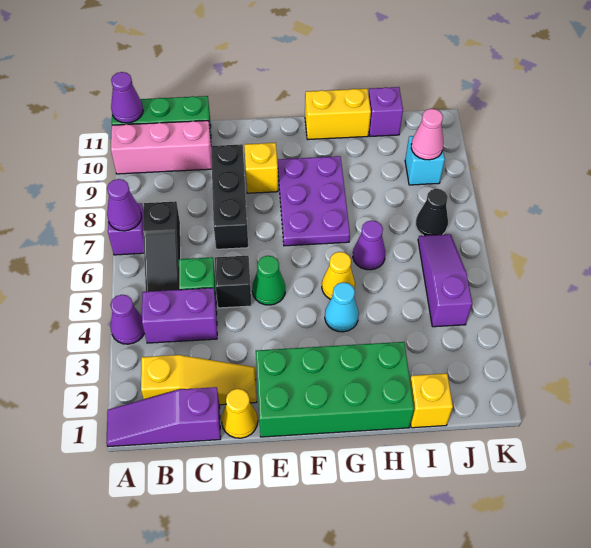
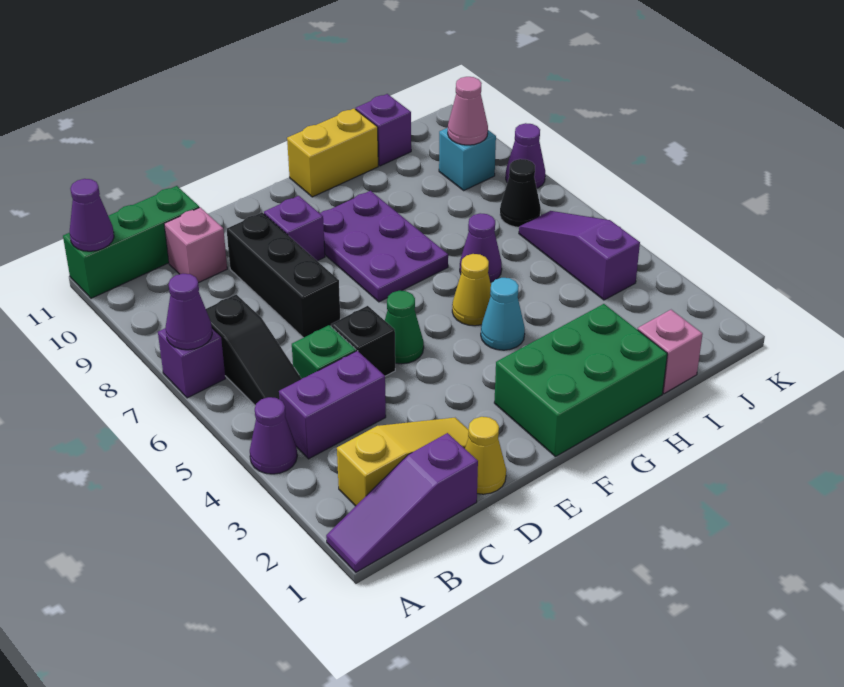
pink 1x3 brick [111,121,212,174] -> pink 1x1 brick [164,207,227,283]
green 2x4 brick [256,342,414,437] -> green 2x3 brick [494,304,667,457]
yellow 1x1 brick [244,143,278,193] -> purple 1x1 brick [264,196,325,261]
yellow 1x1 brick [410,374,453,428] -> pink 1x1 brick [638,310,703,394]
none -> purple 1x1 cone [506,123,545,188]

